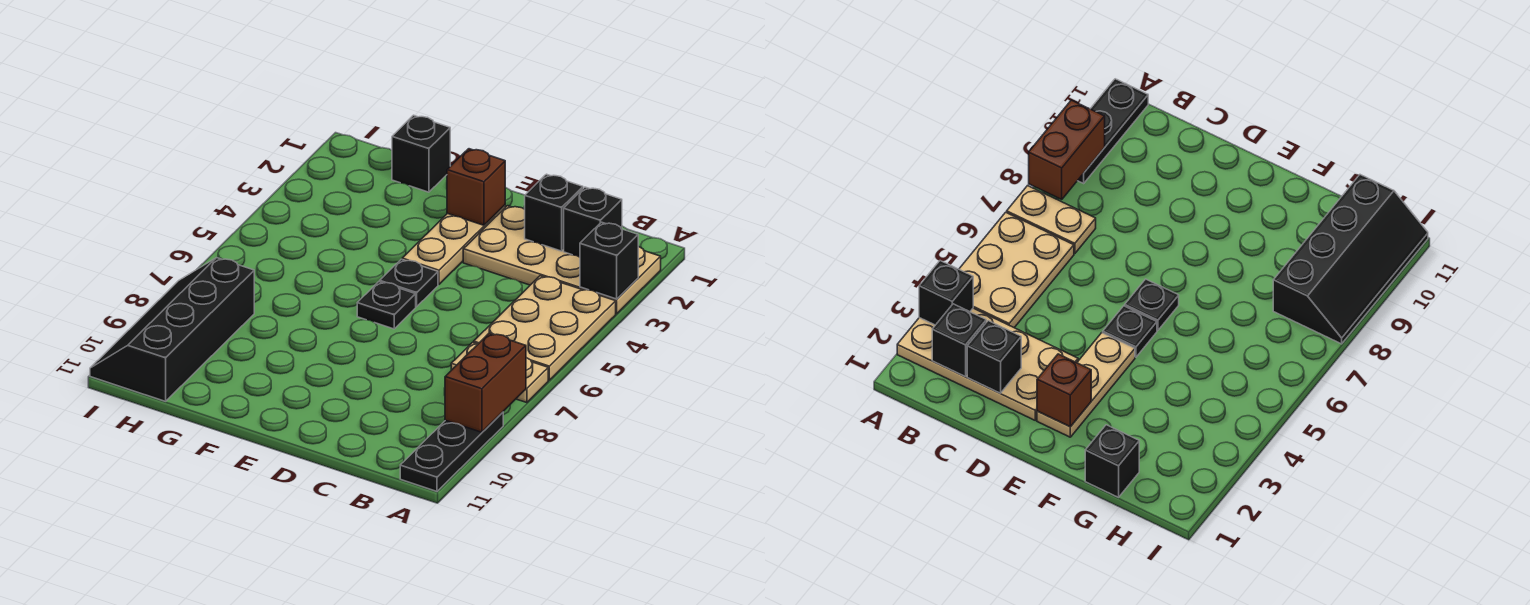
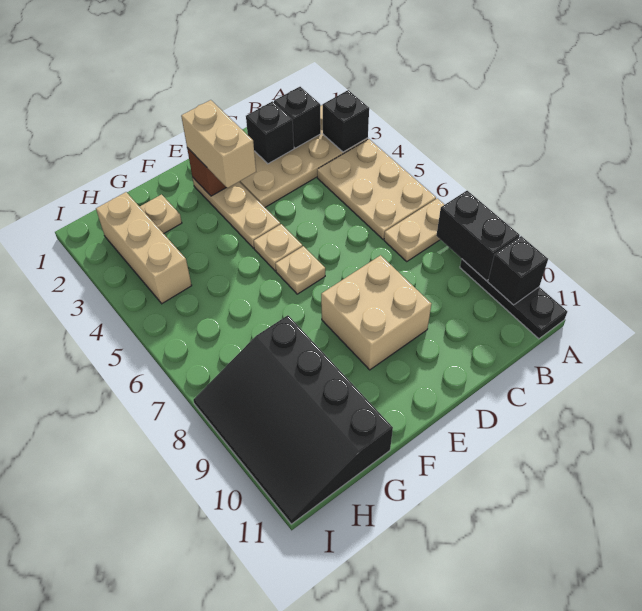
brown 1x2 brick [445,333,526,432] -> black 1x2 brick [436,191,520,281]
none -> tan 2x2 brick [321,255,431,370]
none -> tan 1x2 brick [181,100,256,188]
black 1x1 plate [380,259,438,307] -> tan 1x1 plate [254,224,302,271]
black 1x1 plate [357,282,416,329] -> tan 1x1 plate [275,246,325,294]
black 1x1 brick [392,115,450,192] -> black 1x1 brick moved to [488,236,548,305]
none -> tan 1x1 plate [140,195,182,234]
none -> tan 1x3 brick [96,192,192,304]
black 2x4 slope [90,258,254,401] -> black 3x4 slope [193,315,393,524]

